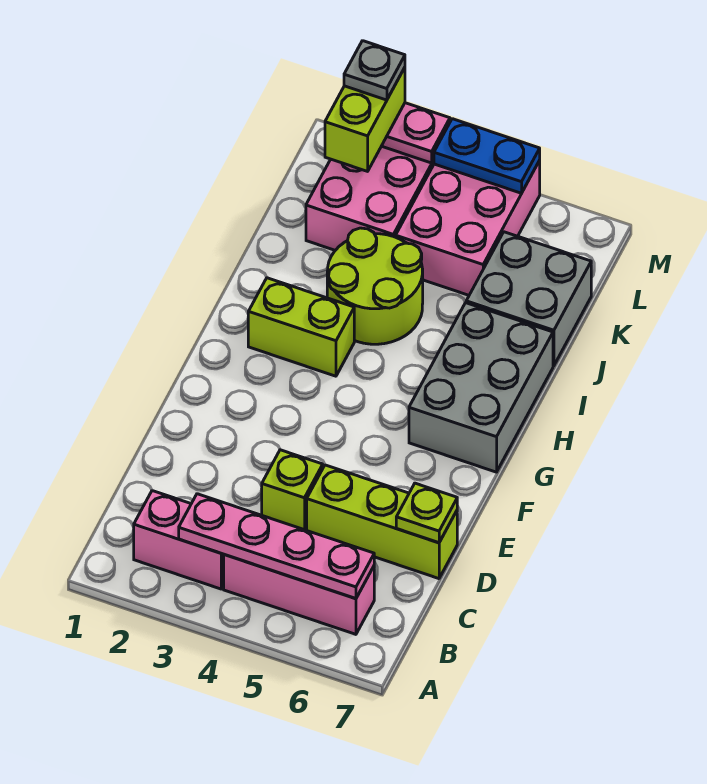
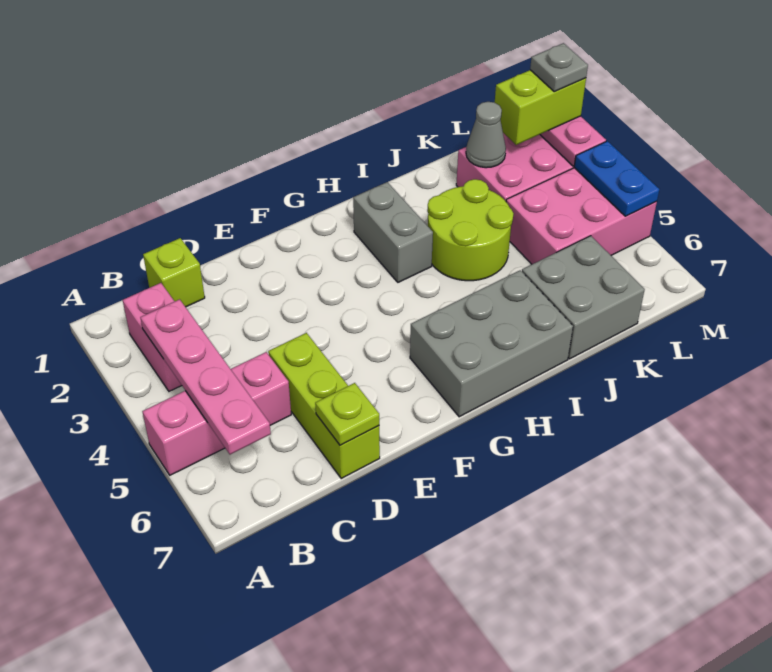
pink 1x3 brick [224,555,374,634] -> pink 1x3 brick turned to [142,352,291,475]
lime 1x1 brick [262,450,323,530] -> lime 1x1 brick moved to [143,238,205,307]
lime 1x2 brick [248,278,354,376] -> grey 1x2 brick [353,182,433,282]
none -> grey 1x1 cone [466,102,506,168]

